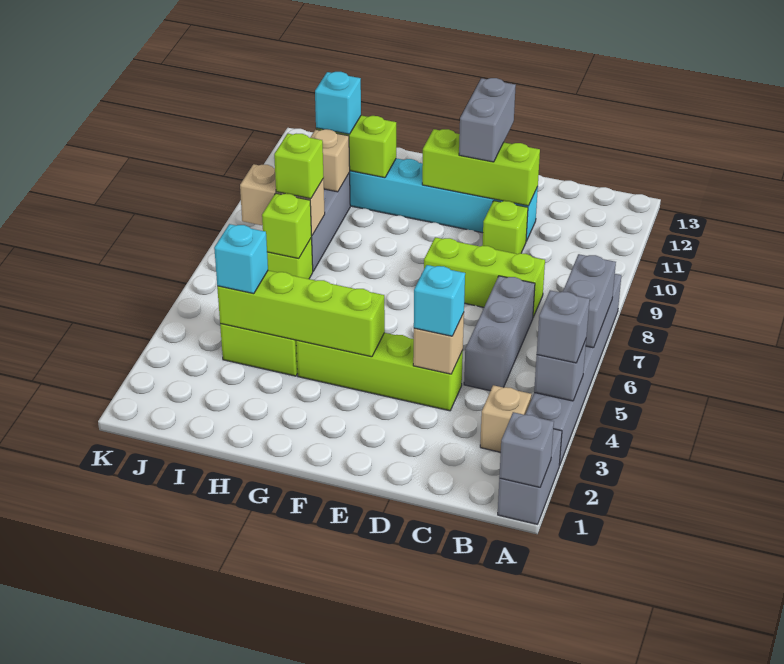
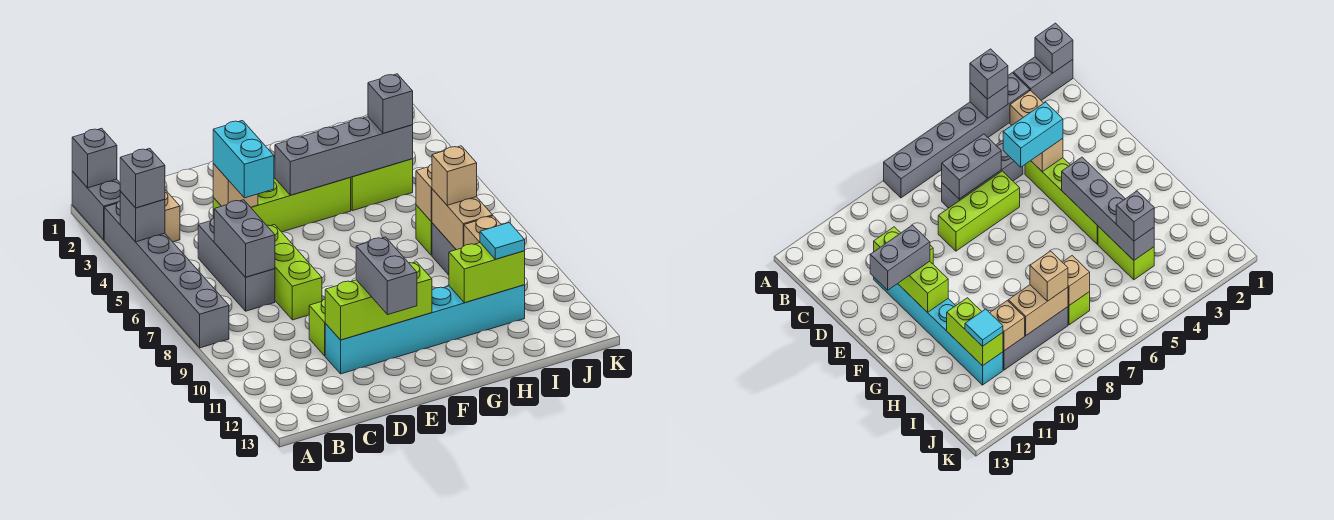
grey 1x2 brick [563,254,616,348] -> grey 1x2 brick moved to [214,200,275,277]
lime 1x3 brick [424,237,545,317] -> lime 1x3 brick turned to [267,225,322,320]
cyan 1x1 brick [414,265,465,336] -> cyan 1x2 brick [213,121,274,198]
lime 1x4 brick [217,271,385,357] -> grey 1x4 brick [275,117,413,195]
cyan 1x1 brick [214,224,268,294] -> grey 1x1 brick [368,74,413,133]
lime 1x1 brick [262,193,312,258] -> tan 1x1 brick [416,164,432,221]
tan 1x2 brick [240,164,325,236] -> tan 1x2 brick turned to [432,189,493,250]
lime 1x1 brick [274,133,324,199] -> tan 1x1 brick [432,146,477,205]
cyan 1x1 brick [315,72,361,134] -> cyan 1x1 tile [480,223,525,259]

